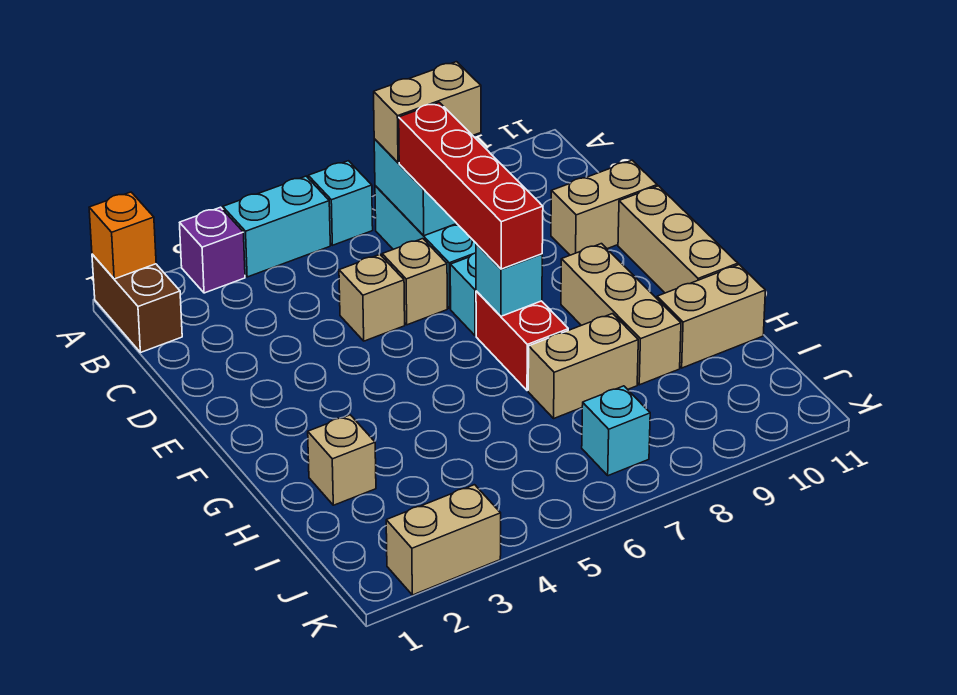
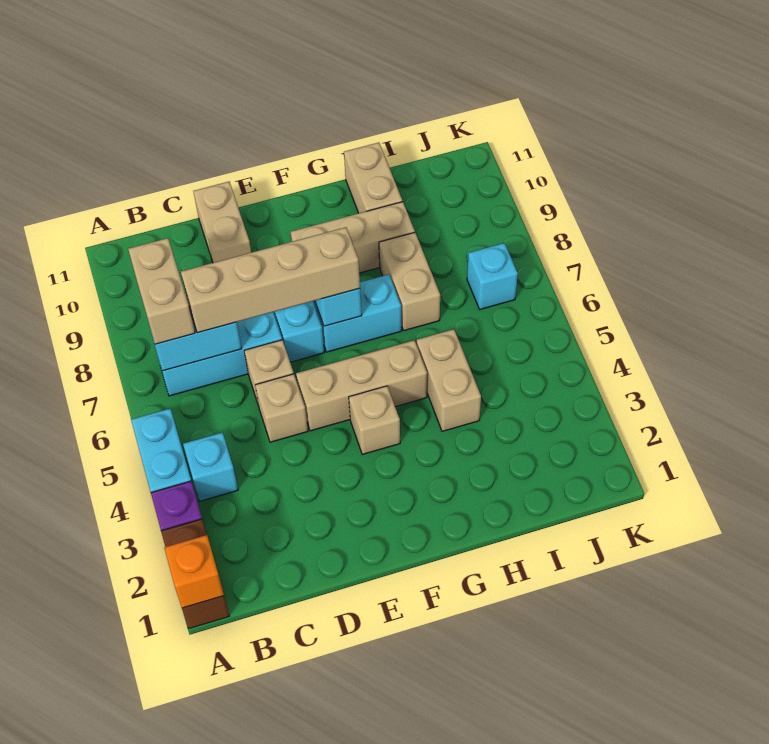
brown 1x2 brick [92,254,182,353] -> brown 1x2 brick turned to [161,519,229,628]
cyan 1x1 brick [308,161,373,245] -> cyan 1x1 brick moved to [183,432,238,502]
red 1x4 brick [399,102,543,269] -> tan 1x4 brick [181,227,360,333]
tan 1x3 brick [618,186,738,293] -> tan 1x3 brick moved to [296,340,427,431]
red 1x2 brick [476,291,568,391] -> cyan 1x2 brick [314,275,402,352]
tan 1x1 brick [308,415,376,505] -> tan 1x1 brick moved to [349,386,400,455]
tan 1x2 brick [386,485,501,595] -> tan 1x2 brick moved to [417,329,481,431]

